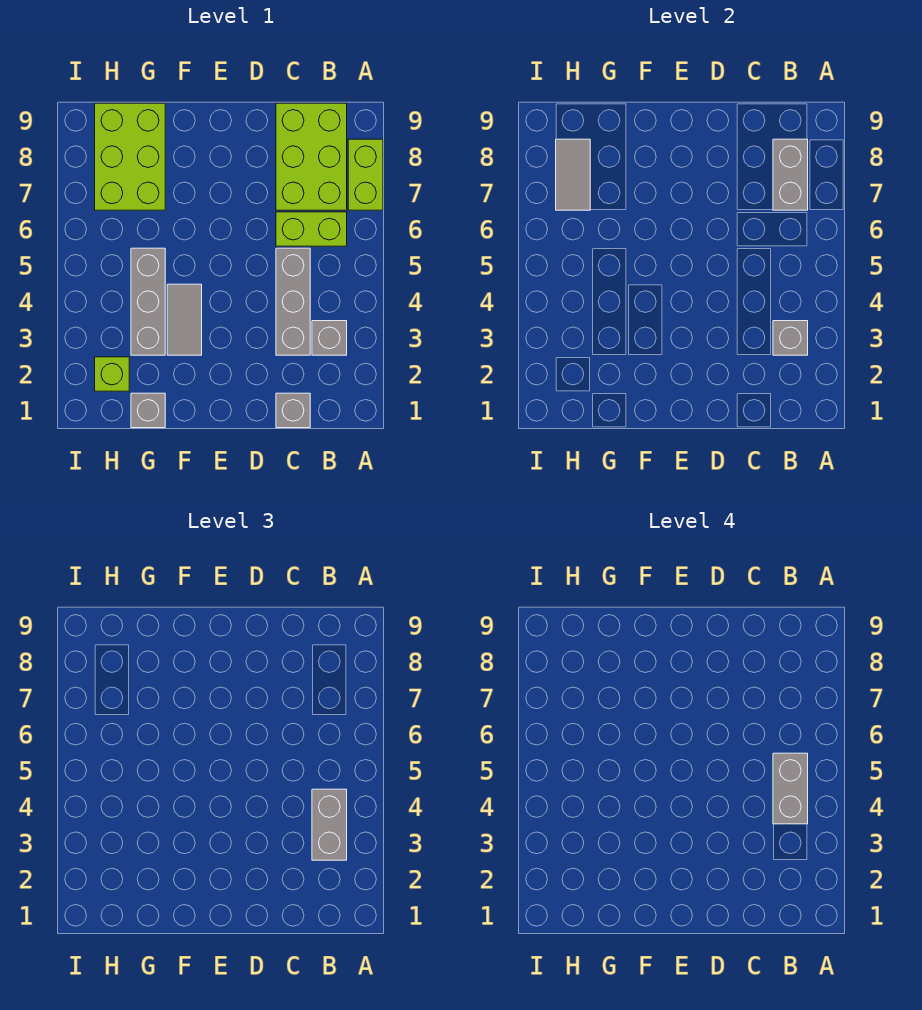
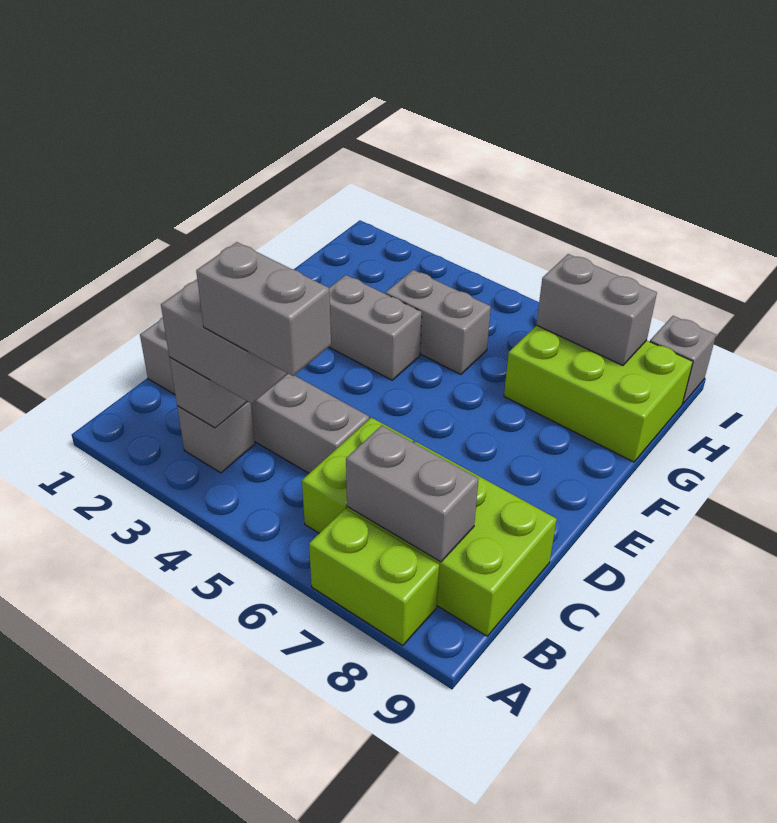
grey 1x2 tile [167,284,202,355] -> grey 1x2 brick [329,275,422,380]
grey 1x1 brick [131,393,165,428] -> grey 1x1 brick moved to [650,316,716,404]
grey 1x3 brick [131,248,165,355] -> grey 1x2 brick [385,270,491,374]
lime 1x1 brick [95,357,129,391] -> none
grey 1x2 tile [556,139,590,210] -> grey 1x2 brick [536,254,657,365]

